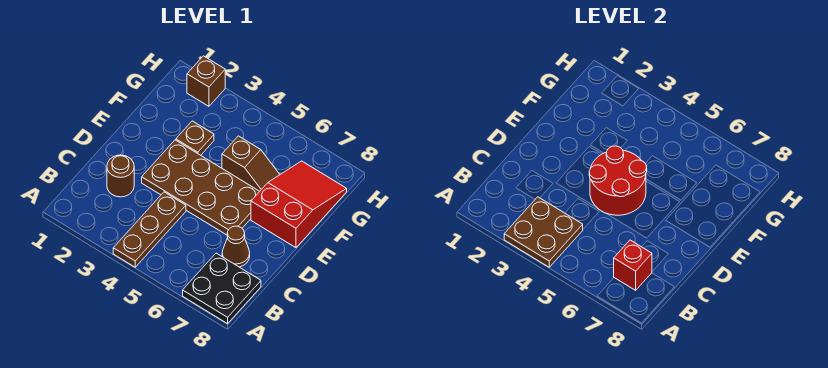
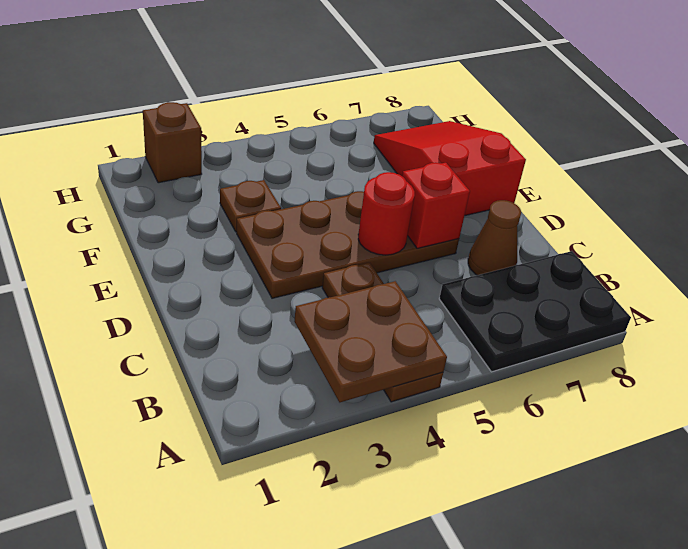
black 2x2 plate [183,253,261,324] -> black 2x3 plate [439,251,631,372]
red 1x1 brick [614,240,652,290] -> red 1x1 brick moved to [402,163,470,248]
brown 1x1 round brick [107,155,134,197] -> none
red 2x2 round brick [589,146,647,215] -> red 1x1 round brick [358,172,415,255]
brown 1x2 slope [222,136,280,191] -> none

